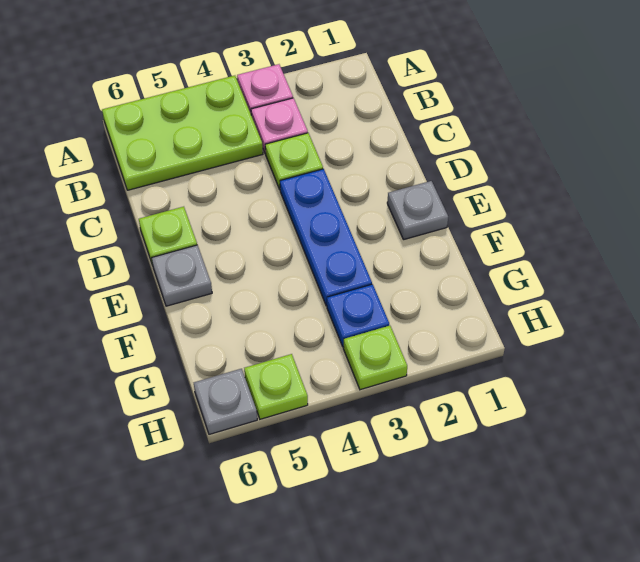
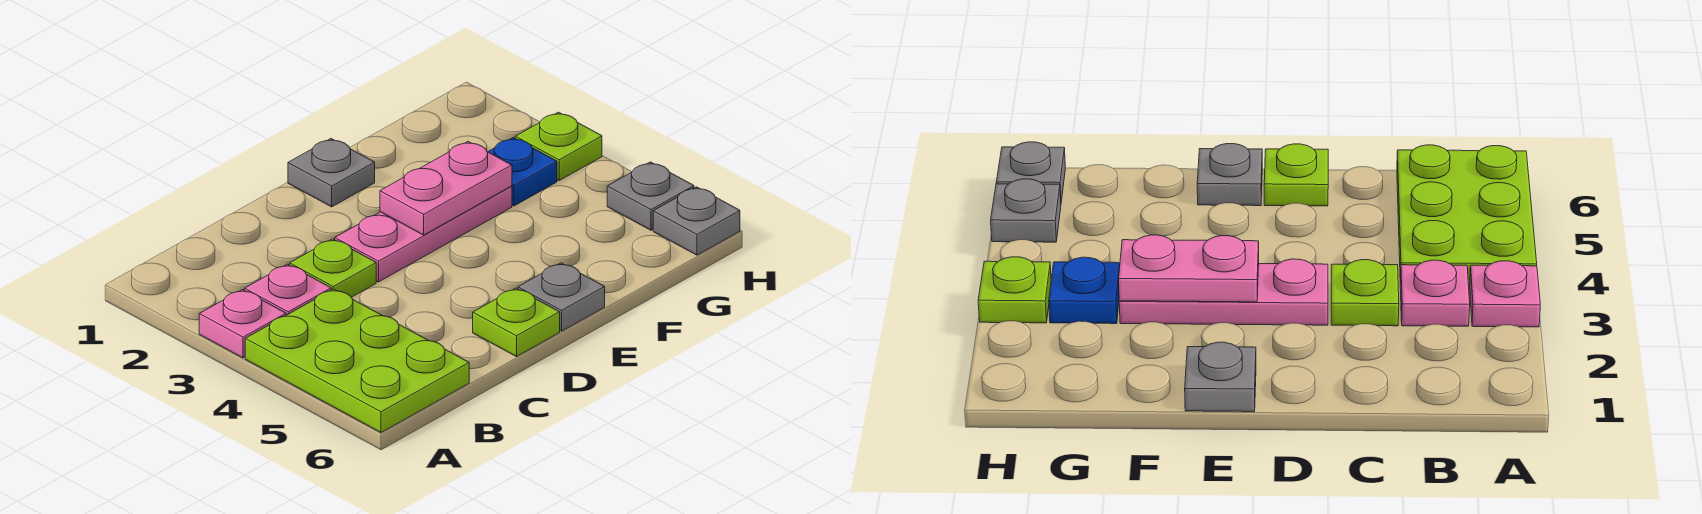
blue 1x3 plate [280,169,372,306] -> pink 1x3 plate [335,186,512,282]
none -> pink 1x2 plate [380,142,512,235]
lime 1x1 plate [244,354,308,419] -> grey 1x1 plate [607,162,694,230]

